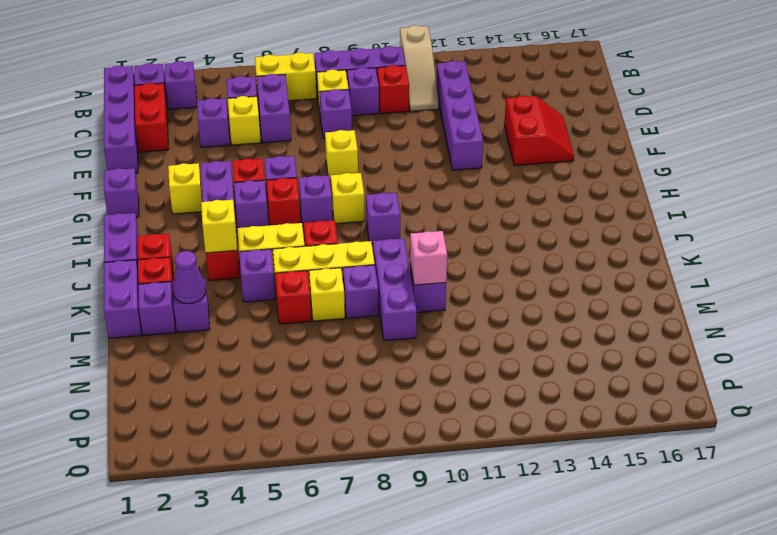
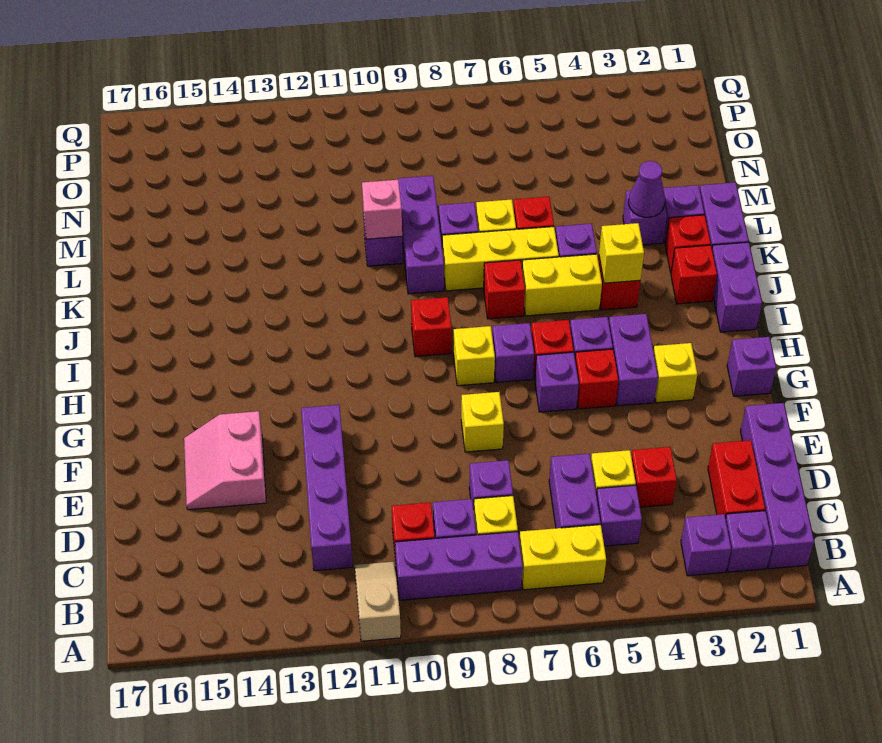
tan 1x3 slope [400,25,439,111] -> tan 1x2 slope [355,562,401,641]
purple 1x1 brick [197,98,230,147] -> red 1x1 brick [631,447,677,507]
red 2x2 slope [504,96,574,166] -> pink 2x2 slope [184,411,266,510]
purple 1x1 brick [366,193,400,244] -> red 1x1 brick [411,297,452,357]

